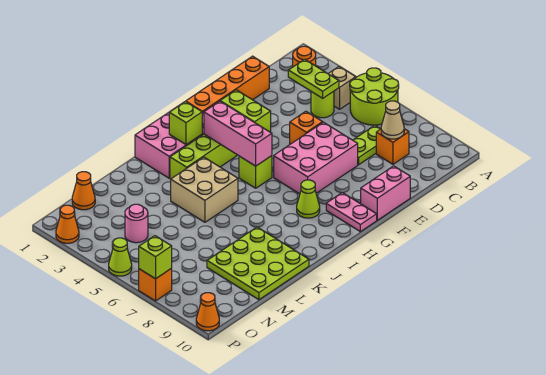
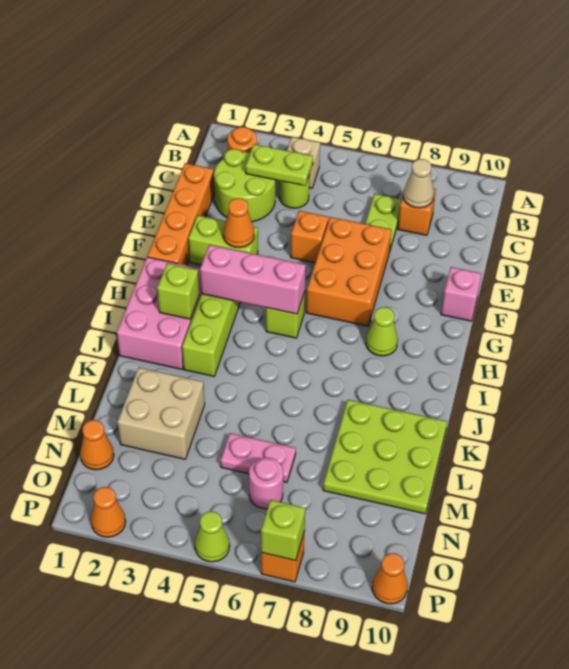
lime 2x2 round brick [350,68,399,125] -> lime 2x2 round brick moved to [214,149,276,222]
pink 2x3 brick [274,122,358,194] -> orange 2x3 brick [306,217,391,326]
pink 1x2 brick [361,166,410,220] -> pink 1x1 brick [441,267,481,321]
none -> orange 1x1 cone [223,198,254,248]
pink 1x2 plate [326,193,377,232] -> pink 1x2 plate moved to [221,433,296,482]
tan 2x2 brick [171,157,238,222] -> tan 2x2 brick moved to [117,368,205,459]
pink 1x1 round brick [125,204,148,243] -> pink 1x1 round brick moved to [249,457,283,509]

